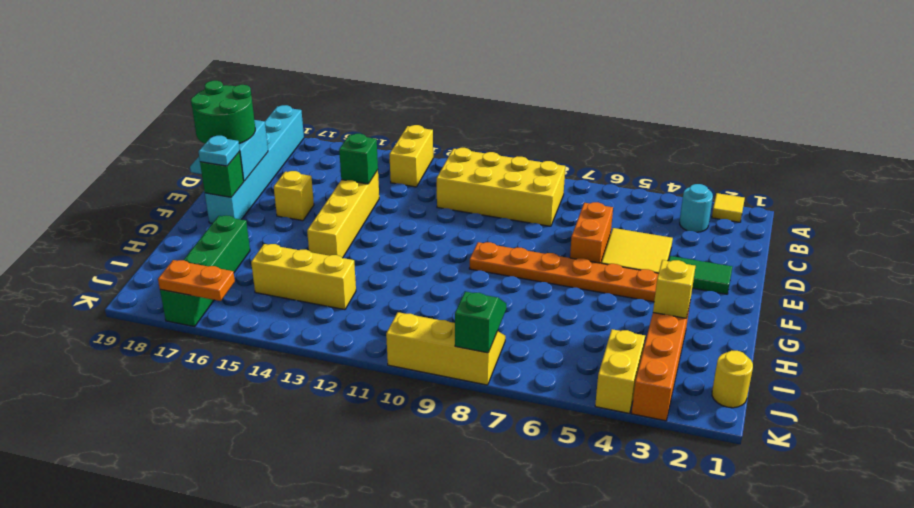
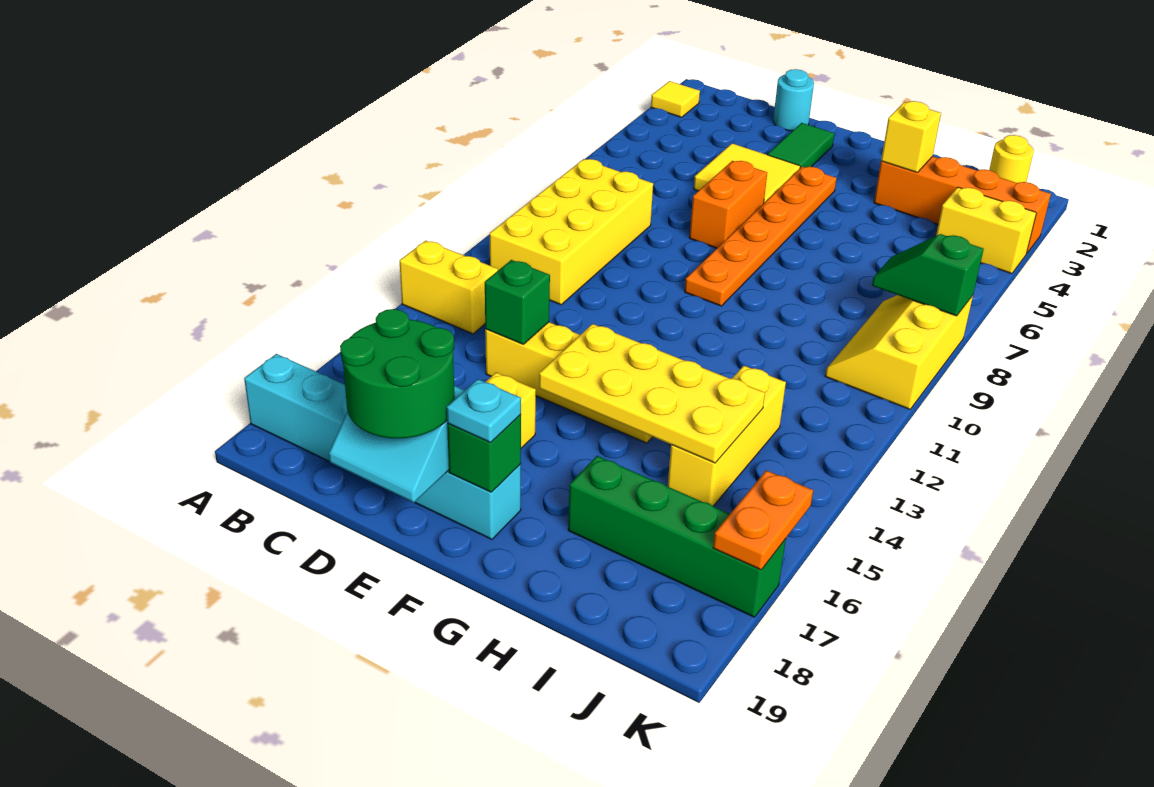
cyan 1x1 round brick [680,184,713,232] -> cyan 1x1 round brick moved to [773,69,814,131]
orange 1x2 brick [570,202,613,263] -> orange 1x2 brick turned to [689,161,767,248]
none -> yellow 2x4 plate [539,324,765,463]

